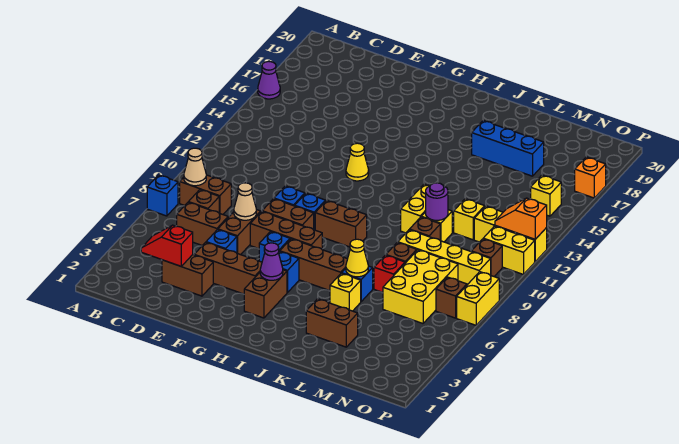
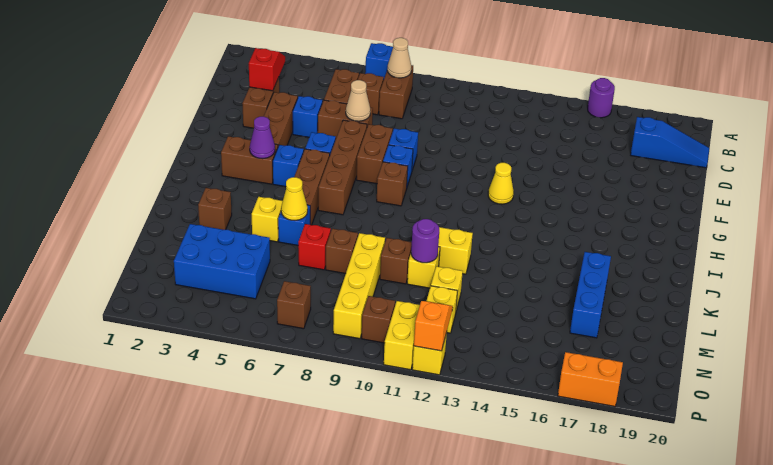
purple 1x1 cone [258,62,280,99] -> purple 1x1 round brick [588,78,615,118]
none -> blue 1x3 slope [631,117,709,168]
brown 1x3 brick [250,211,322,249] -> brown 1x4 brick [318,120,367,215]
brown 1x2 brick [315,201,367,247] -> brown 1x1 brick [377,162,408,206]
brown 1x2 brick [306,299,358,347] -> brown 1x1 brick [198,188,232,230]
none -> blue 2x3 brick [174,224,270,299]
yellow 2x3 brick [383,250,458,323] -> none
yellow 1x1 brick [531,175,561,216] -> none
yellow 1x2 brick [457,272,499,325] -> none
orange 1x1 brick [575,157,606,198] -> orange 1x2 brick [558,352,623,406]

